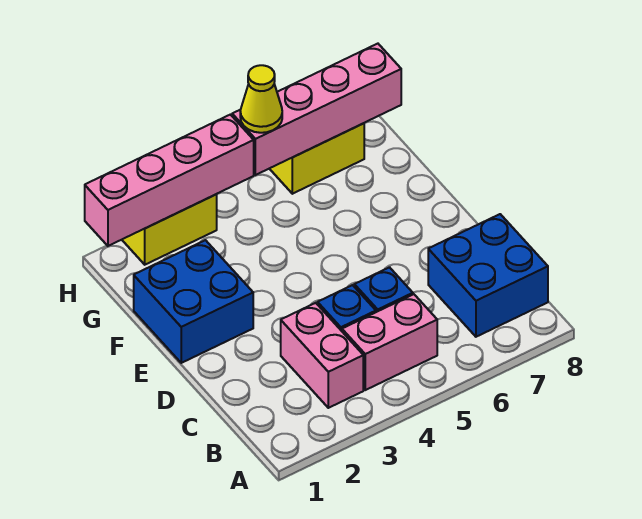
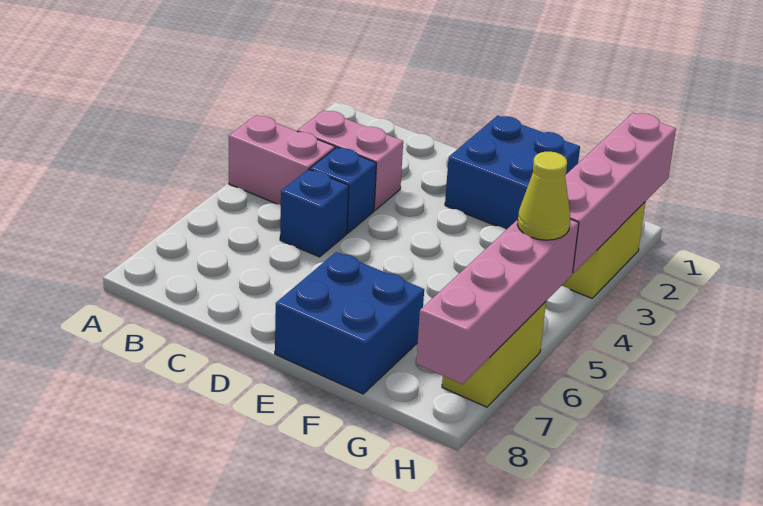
pink 1x2 brick [342,294,437,390] -> pink 1x2 brick turned to [229,115,335,205]
blue 2x2 brick [428,214,548,337] -> blue 2x2 brick moved to [275,252,424,394]

